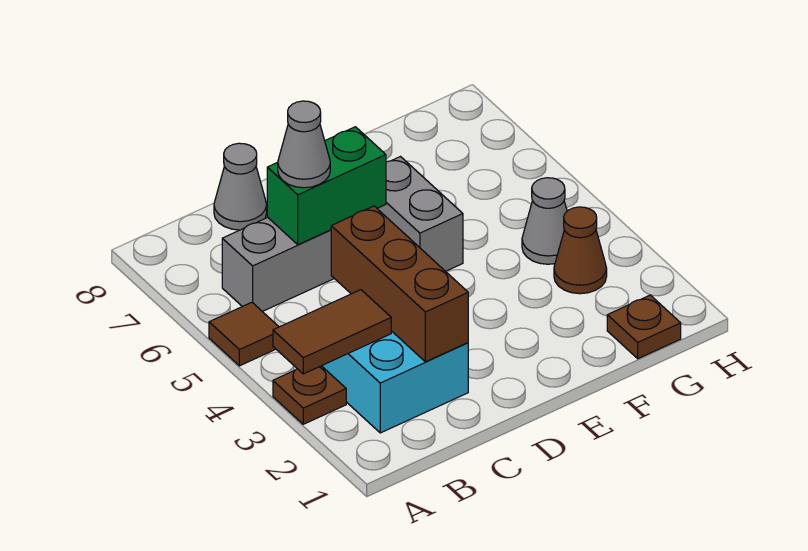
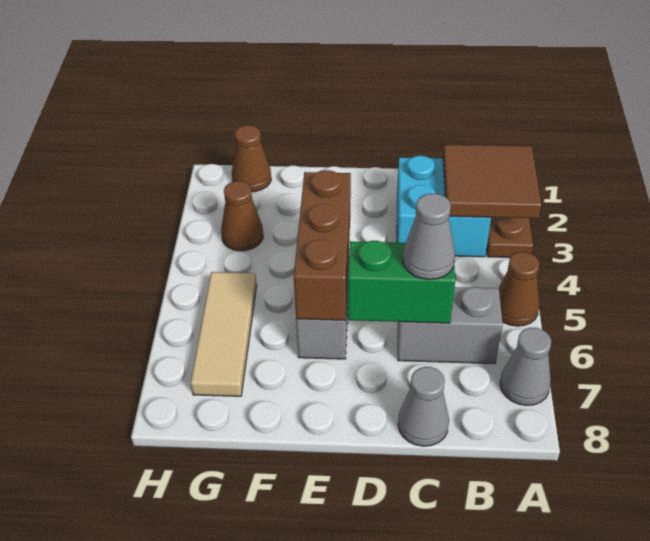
brown 1x2 tile [273,290,391,374] -> brown 2x2 tile [443,145,541,218]
brown 1x1 tile [209,302,279,366] -> brown 1x1 cone [499,252,539,326]
brown 1x3 brick [331,206,468,362] -> brown 1x3 brick moved to [294,170,351,320]
brown 1x1 plate [607,295,681,359] -> brown 1x1 cone [232,125,271,192]
grey 1x1 cone [522,178,567,264] -> grey 1x1 cone moved to [500,328,551,405]
none -> tan 1x3 tile [191,272,257,396]

